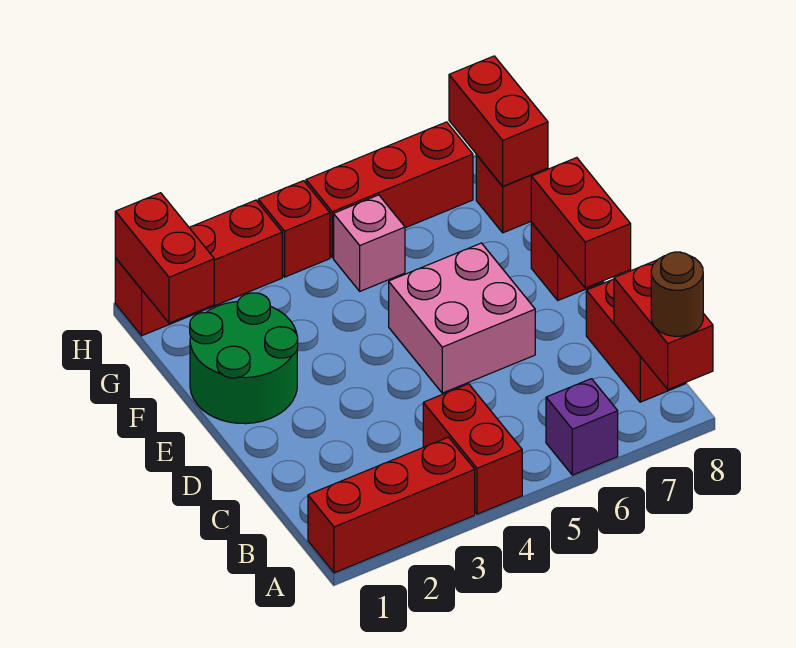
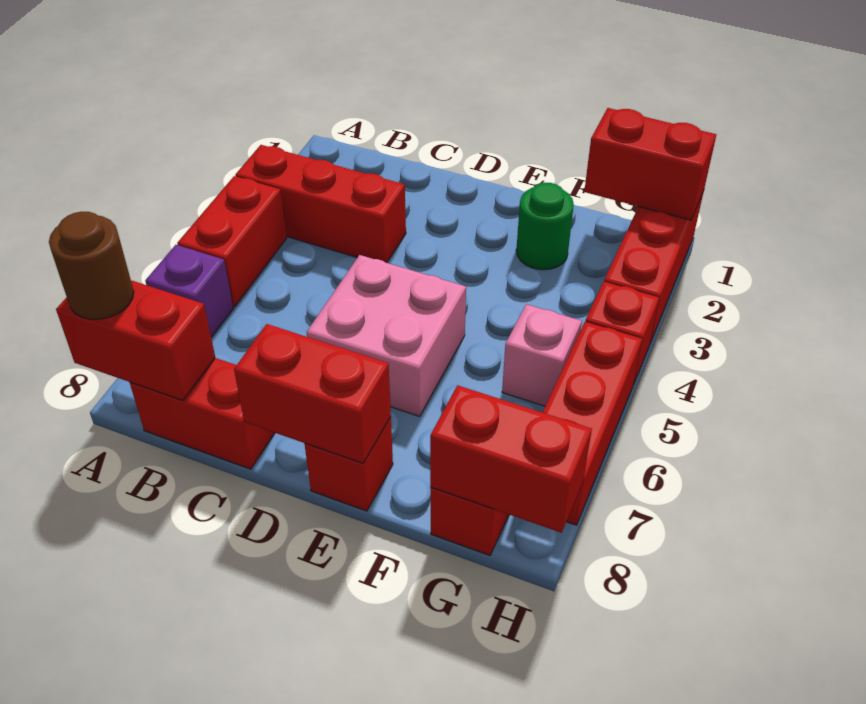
red 1x3 brick [308,437,475,573] -> red 1x3 brick turned to [236,145,406,263]
red 1x2 brick [423,384,522,514] -> red 1x2 brick turned to [177,176,287,307]
green 2x2 round brick [190,293,298,424] -> green 1x1 round brick [516,183,574,270]

